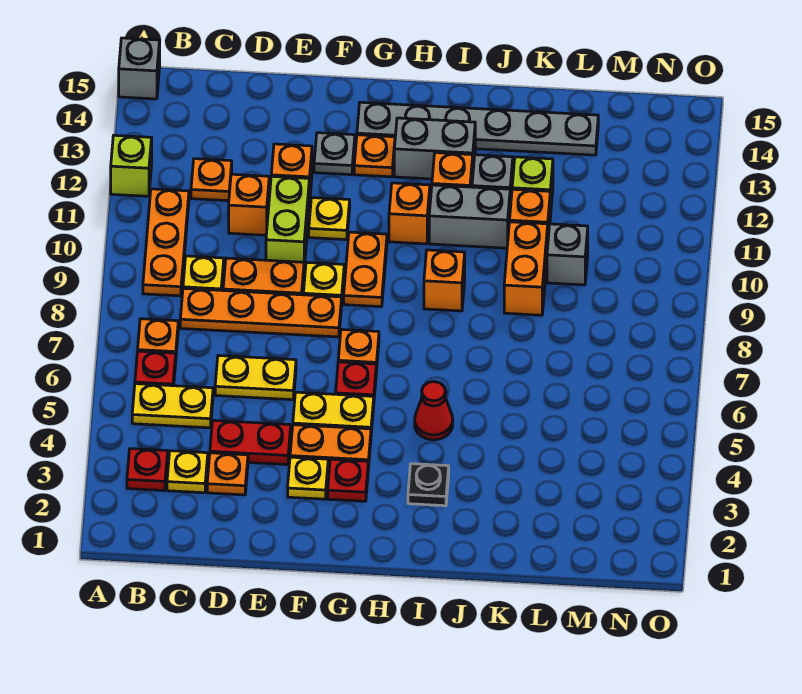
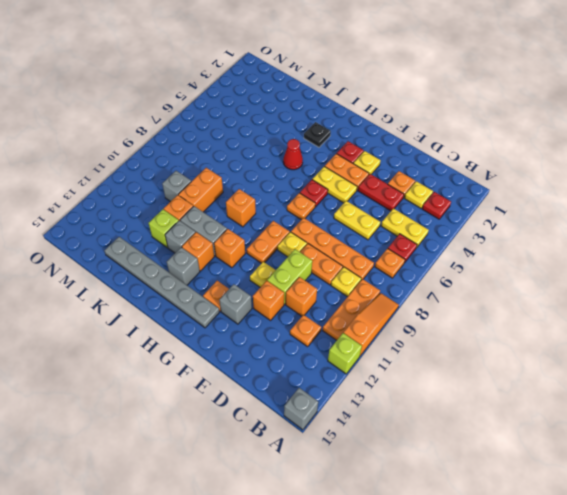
none -> orange 1x3 slope [344,293,399,356]
grey 1x1 plate [314,133,355,175] -> grey 1x1 brick [219,284,252,324]
grey 1x2 brick [394,118,475,179] -> grey 1x1 brick [167,247,200,285]

